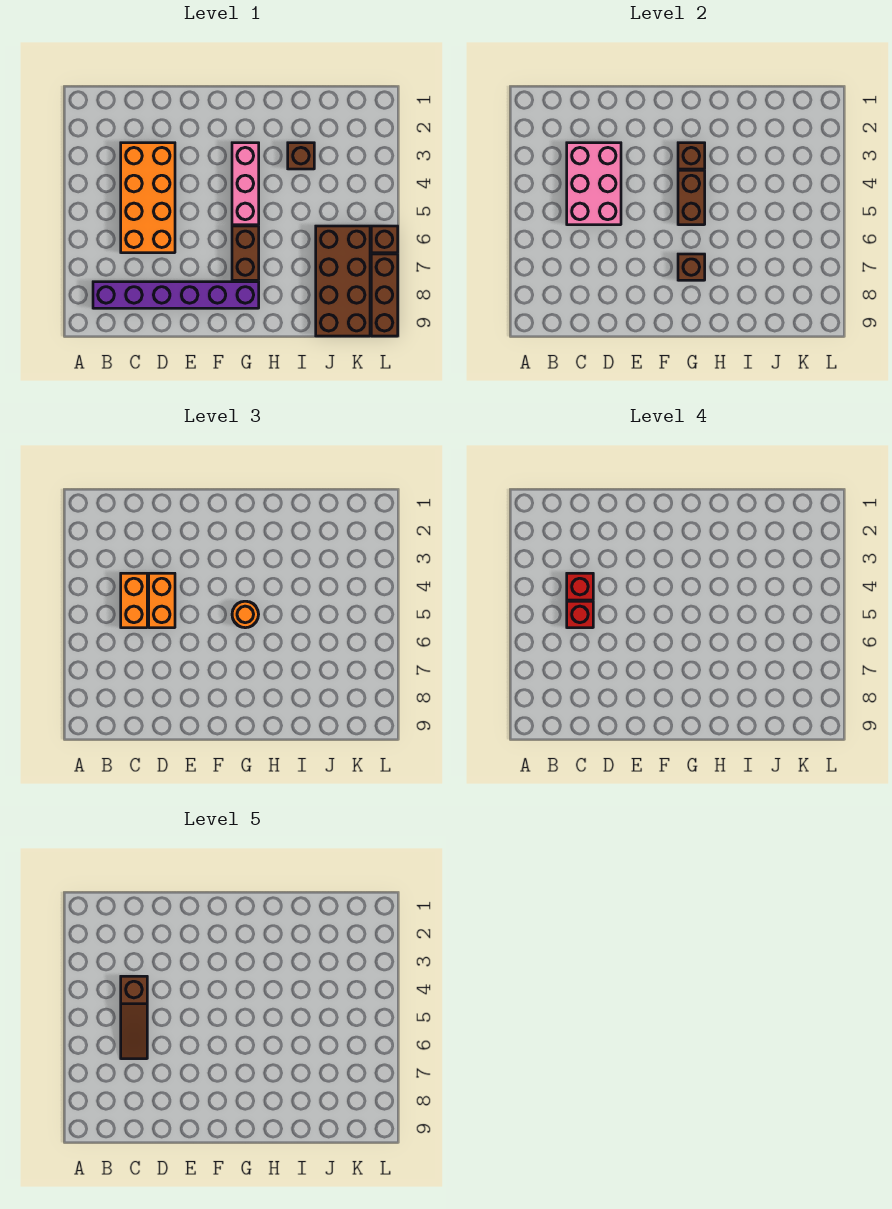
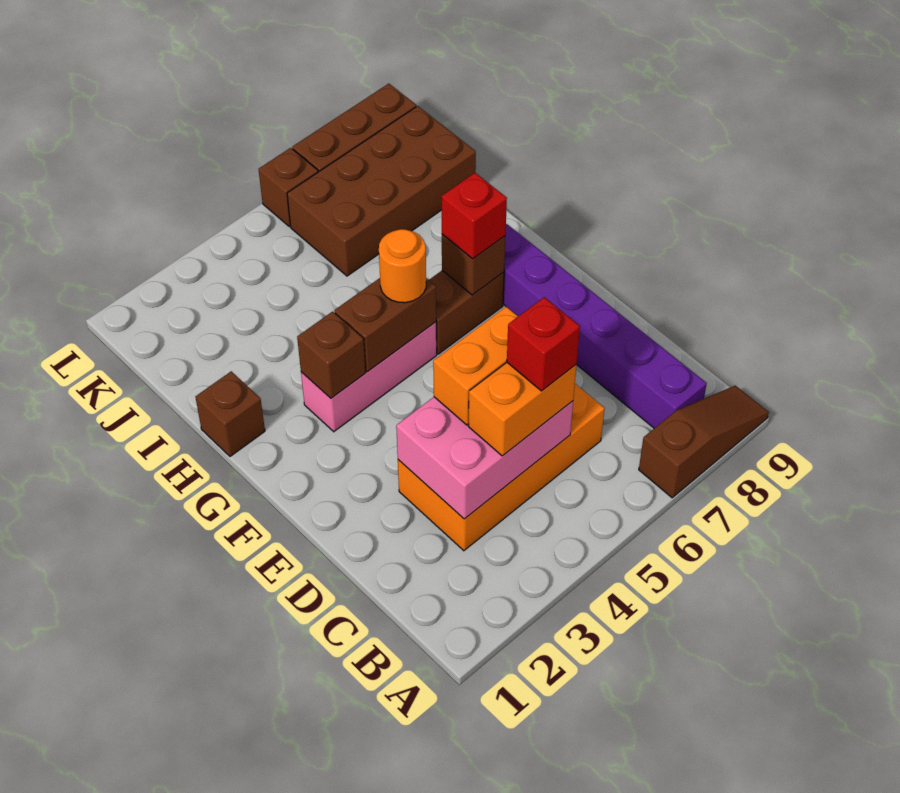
red 1x1 brick [567,573,593,600] -> red 1x1 brick moved to [442,173,507,259]
brown 1x3 slope [121,976,147,1059] -> brown 1x3 slope moved to [639,386,769,498]
brown 1x1 brick [288,143,314,169] -> brown 1x1 brick moved to [195,371,265,456]

